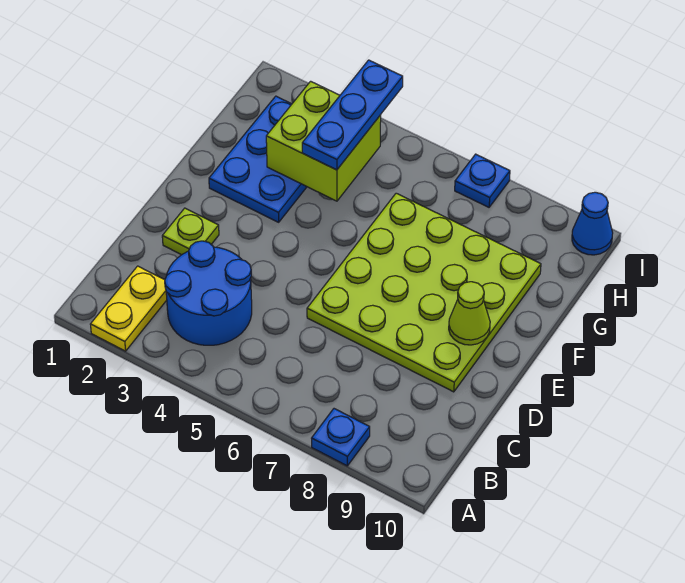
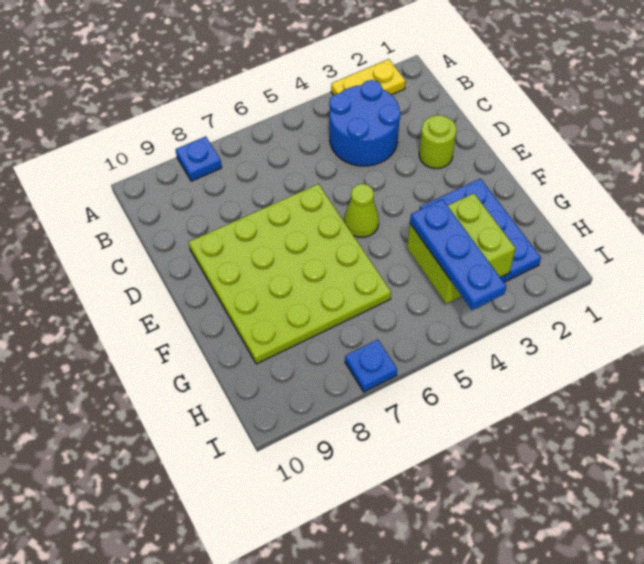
yellow 1x2 plate [90,266,167,351] -> yellow 1x2 plate turned to [331,59,405,95]
lime 1x1 plate [162,208,219,255] -> lime 1x1 round brick [419,115,456,169]
lime 1x1 cone [449,282,490,345] -> lime 1x1 cone moved to [344,184,379,237]
blue 1x1 cone [572,192,613,255] -> none

